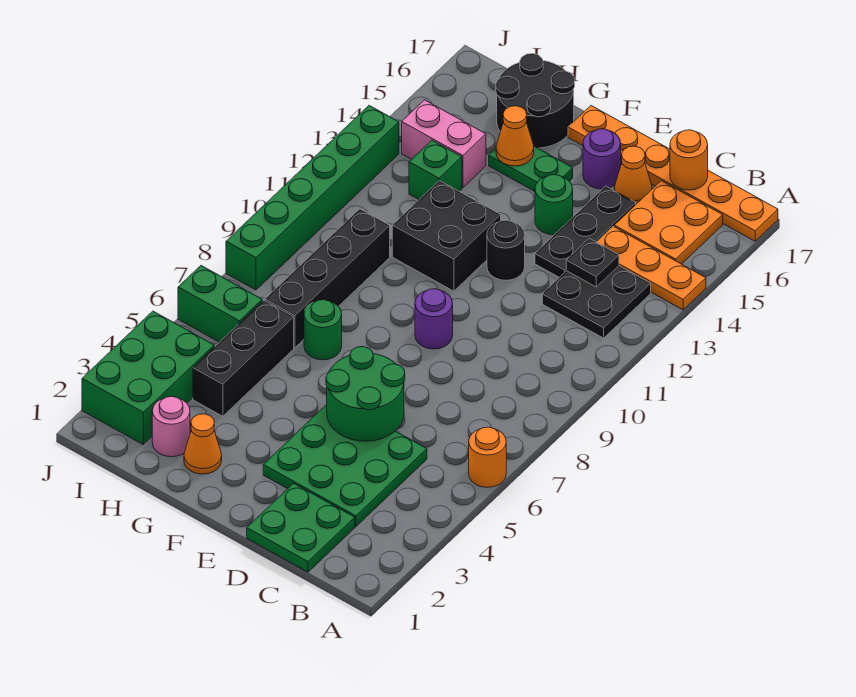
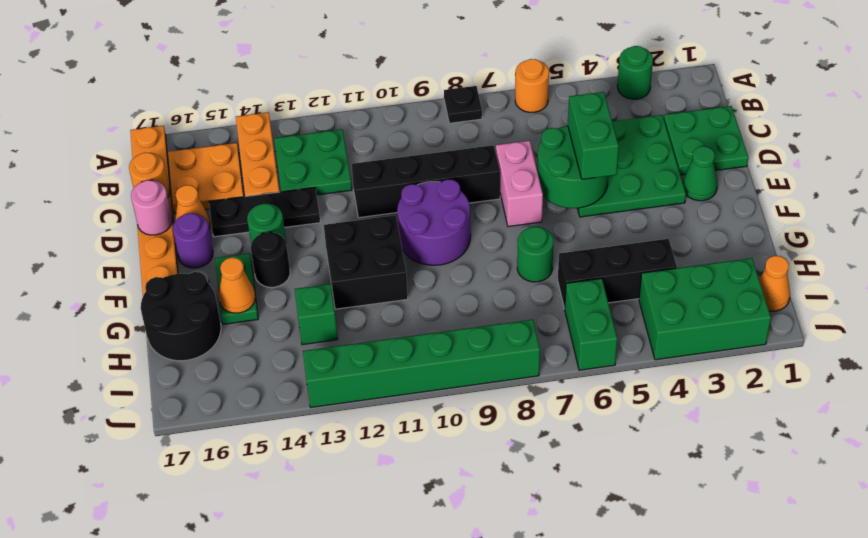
none -> green 1x1 round brick [617,46,653,99]
black 2x2 plate [542,266,651,338] -> green 2x2 plate [274,129,352,195]
black 1x1 plate [566,238,619,287] -> black 1x1 plate moved to [444,86,482,123]
none -> green 1x2 brick [568,92,619,179]
none -> green 1x1 cone [683,146,717,201]
purple 1x1 round brick [415,289,453,349] -> purple 2x2 round brick [397,179,471,265]
black 1x1 round brick [487,220,525,280] -> black 1x1 round brick moved to [251,232,290,287]
orange 1x1 cone [184,414,222,474] -> orange 1x1 cone moved to [759,256,790,311]
pink 1x1 round brick [152,396,190,457] -> pink 1x1 round brick moved to [131,180,172,235]
black 1x4 brick [265,209,390,348] -> black 1x4 brick moved to [352,145,500,218]
pink 1x2 brick [402,100,486,188] -> pink 1x2 brick moved to [496,141,543,227]

